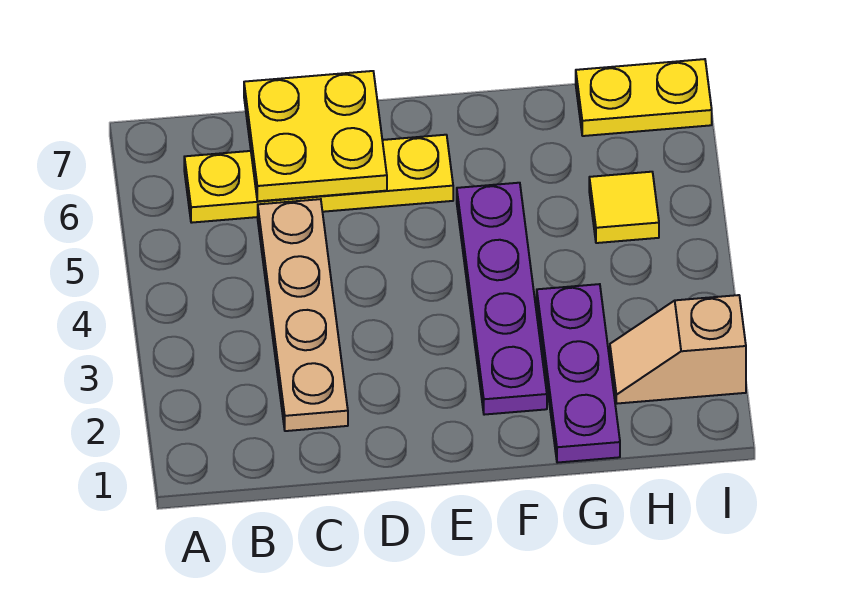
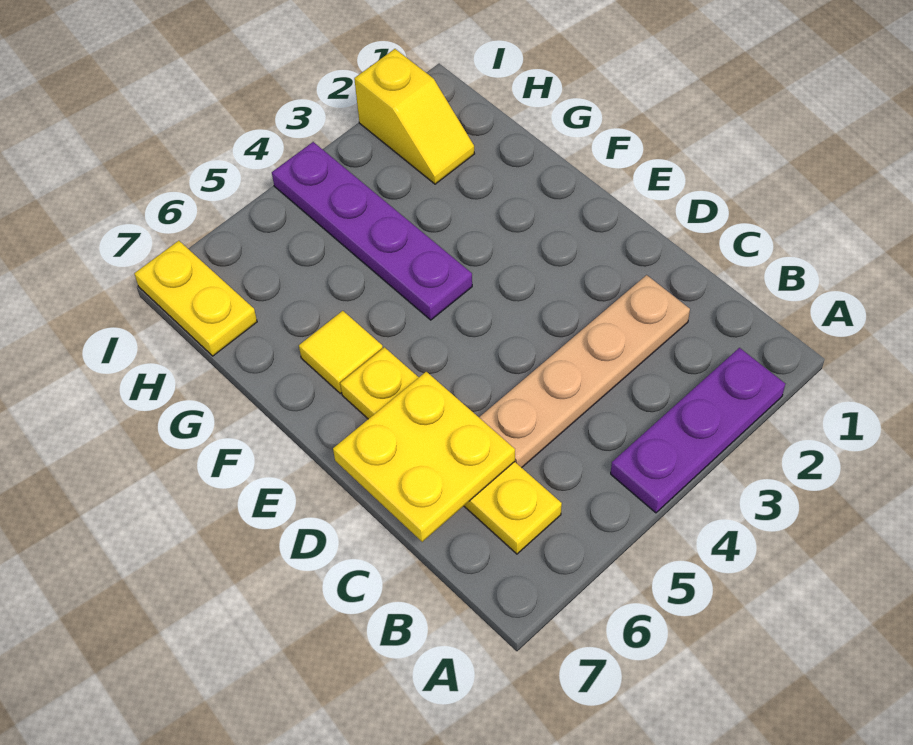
purple 1x4 plate [457,183,547,415] -> purple 1x4 plate turned to [272,142,472,320]
purple 1x3 plate [537,284,620,463] -> purple 1x3 plate moved to [611,348,785,513]
tan 1x2 slope [610,295,746,404] -> yellow 1x2 slope [354,49,475,184]
yellow 1x1 tile [589,172,659,243] -> yellow 1x1 tile moved to [299,311,383,393]

